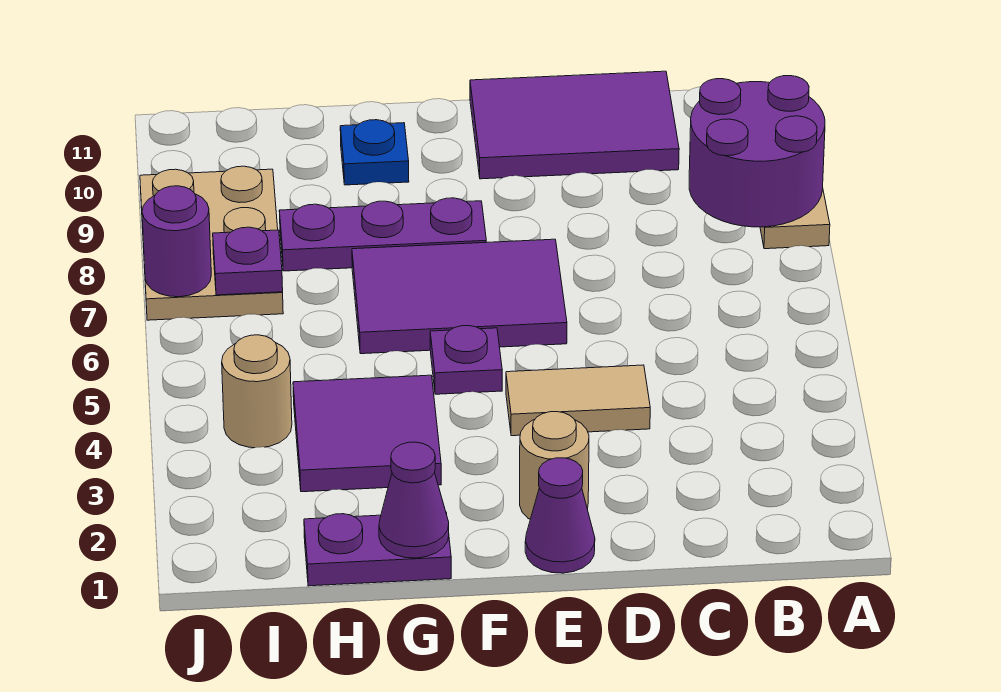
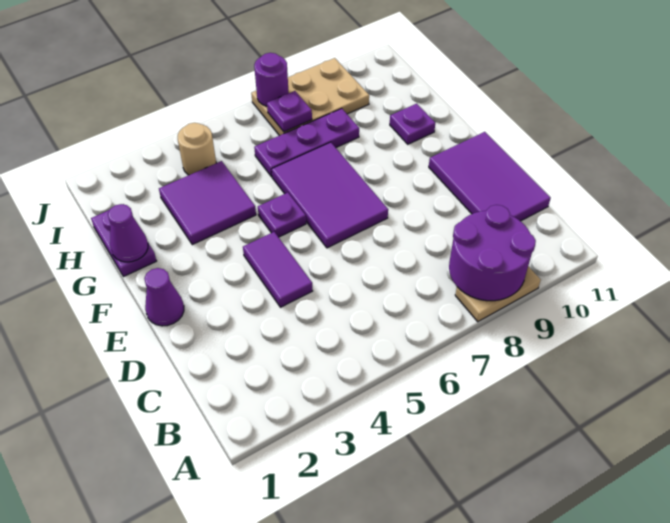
tan 1x2 tile [506,365,650,436] -> purple 1x2 tile [243,232,312,307]
tan 1x1 round brick [520,412,589,519] -> none
purple 1x3 plate [279,198,486,271] -> purple 1x3 plate turned to [254,108,359,177]
blue 1x1 plate [340,120,409,185] -> purple 1x1 plate [390,104,435,144]

